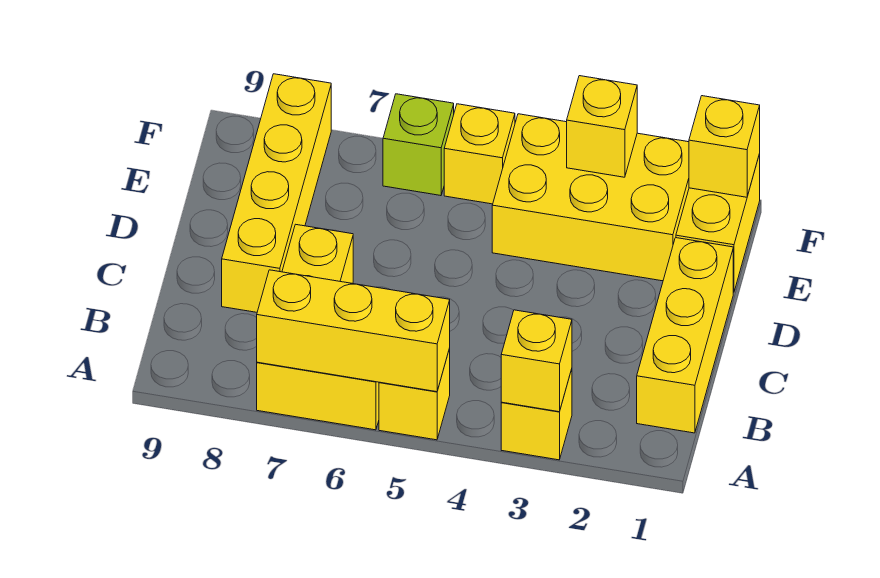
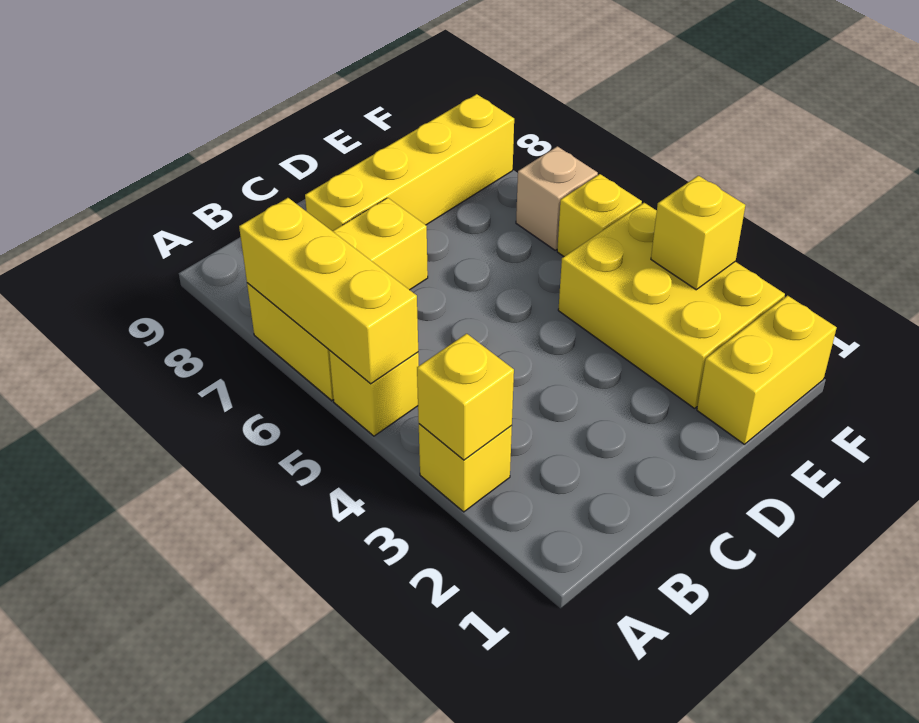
yellow 1x3 brick [637,238,733,433] -> none
yellow 1x1 brick [689,96,760,197] -> none
lime 1x1 brick [383,94,454,196] -> tan 1x1 brick [516,146,598,250]

